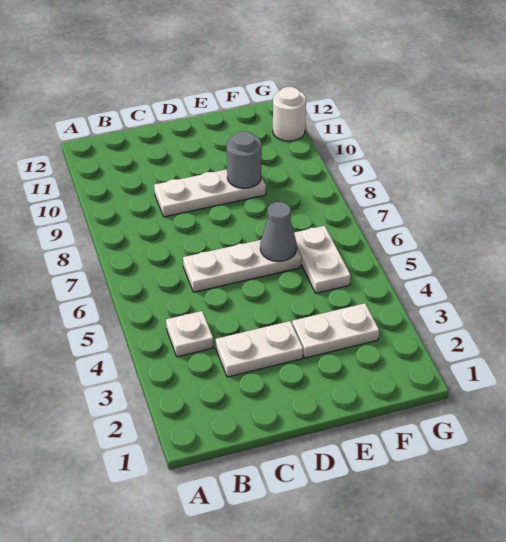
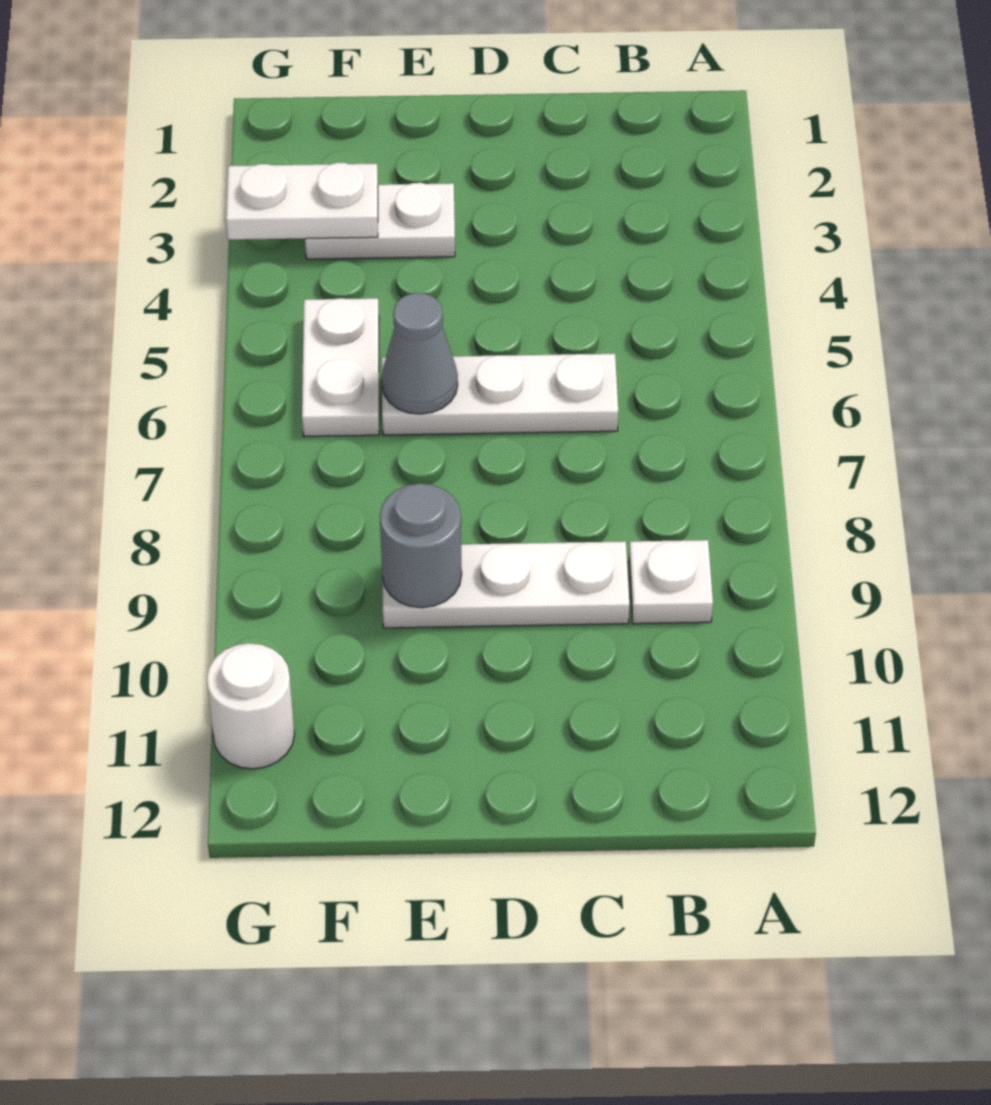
white 1x1 plate [166,311,213,357] -> white 1x1 plate moved to [629,540,713,624]
white 1x2 plate [216,321,303,377] -> white 1x2 plate moved to [226,163,378,240]

